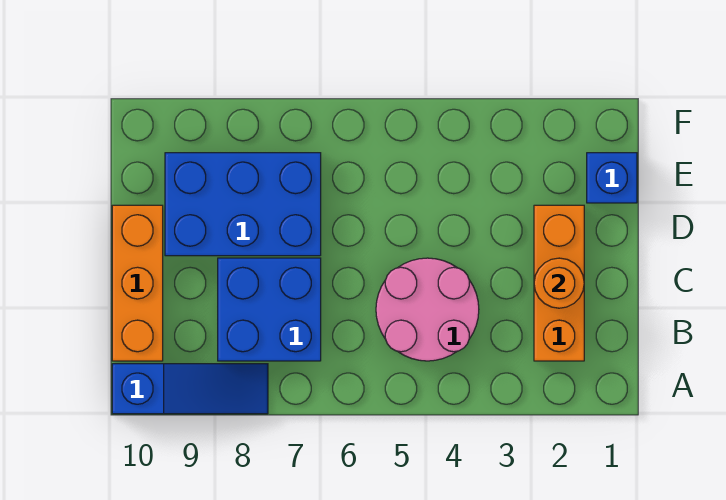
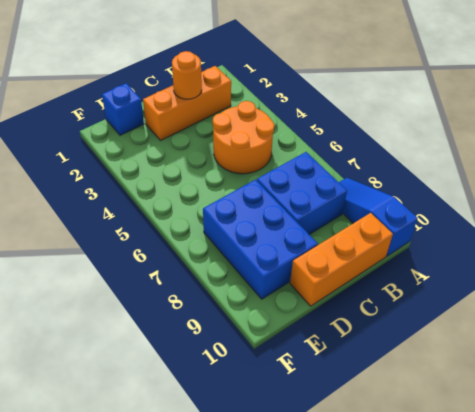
pink 2x2 round brick [376,258,479,361] -> orange 2x2 round brick [213,101,274,174]

